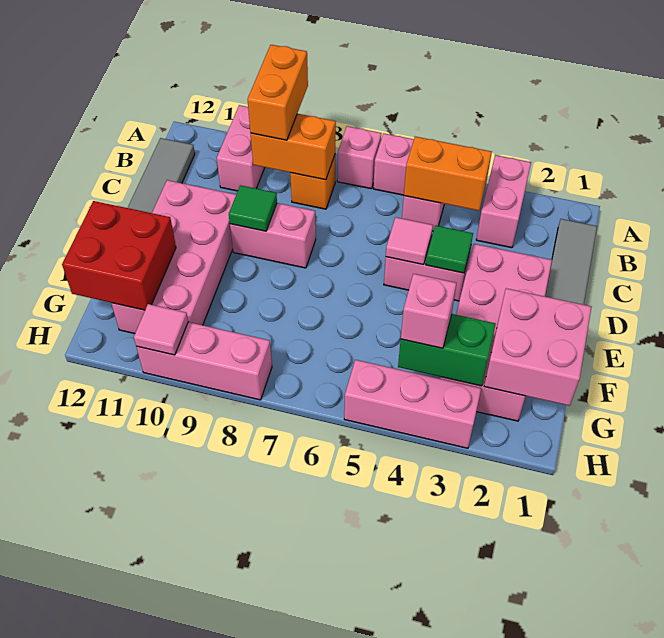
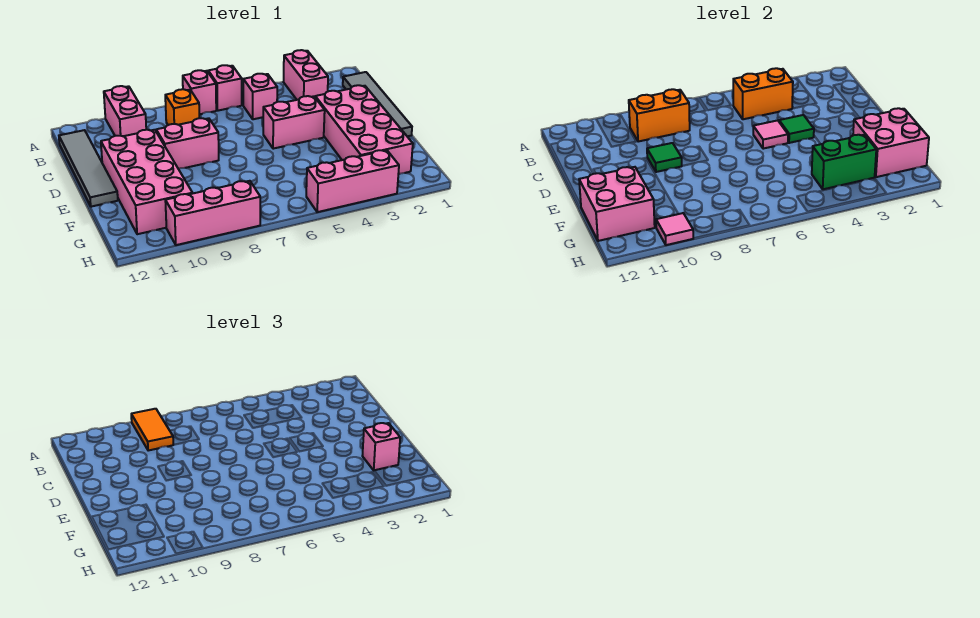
orange 1x2 brick [248,45,308,140] -> orange 1x2 tile [131,409,173,451]
red 2x2 brick [62,201,176,310] -> pink 2x2 brick [579,167,655,241]
pink 1x1 brick [401,274,456,348] -> pink 1x1 brick moved to [362,423,400,470]

